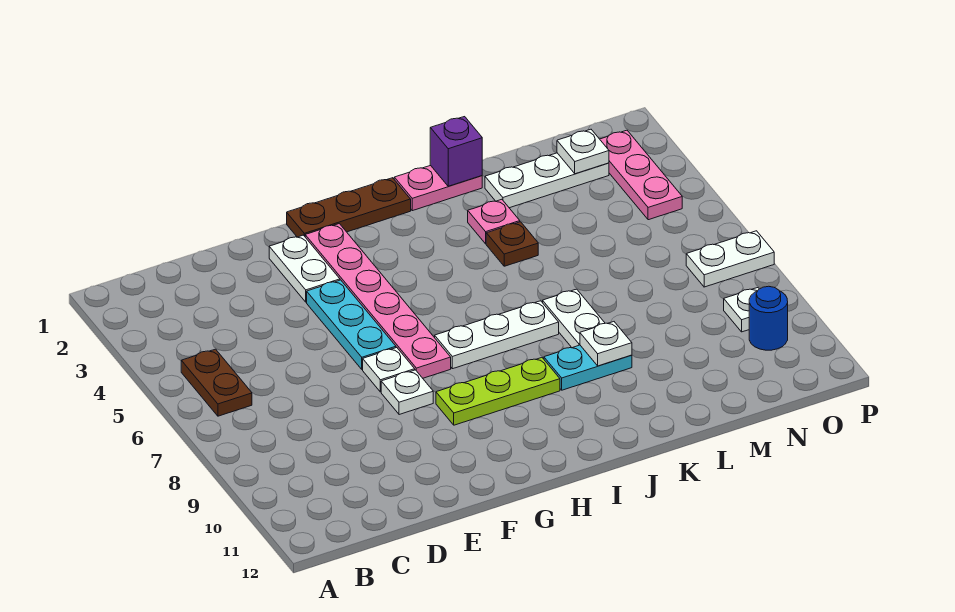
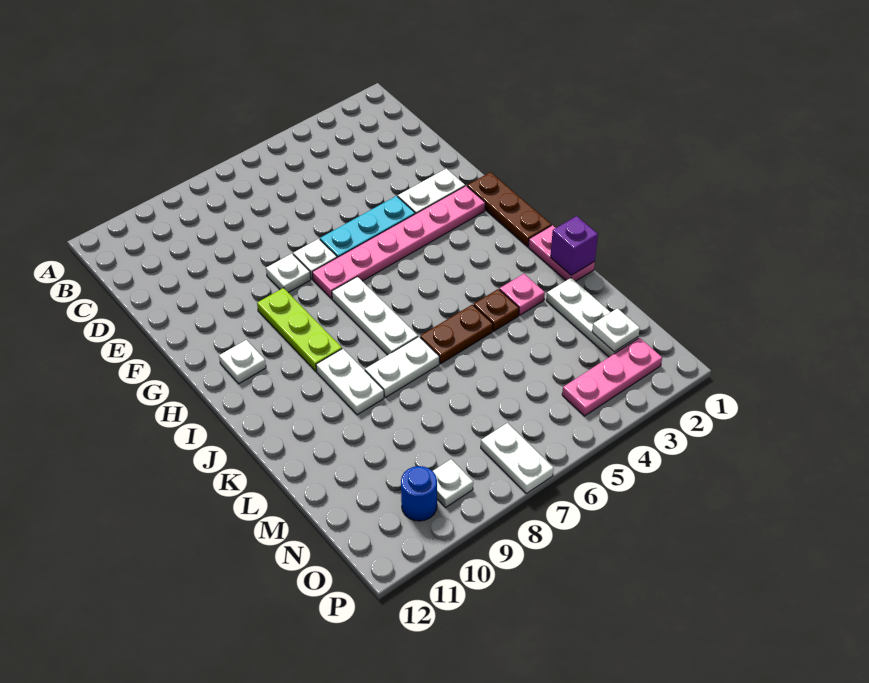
brown 1x2 plate [181,349,252,416] -> brown 1x2 plate moved to [420,305,493,364]
cyan 1x2 plate [544,345,632,390] -> white 1x2 plate [316,349,384,415]
white 1x1 plate [580,322,632,366] -> white 1x1 plate moved to [219,340,266,384]

